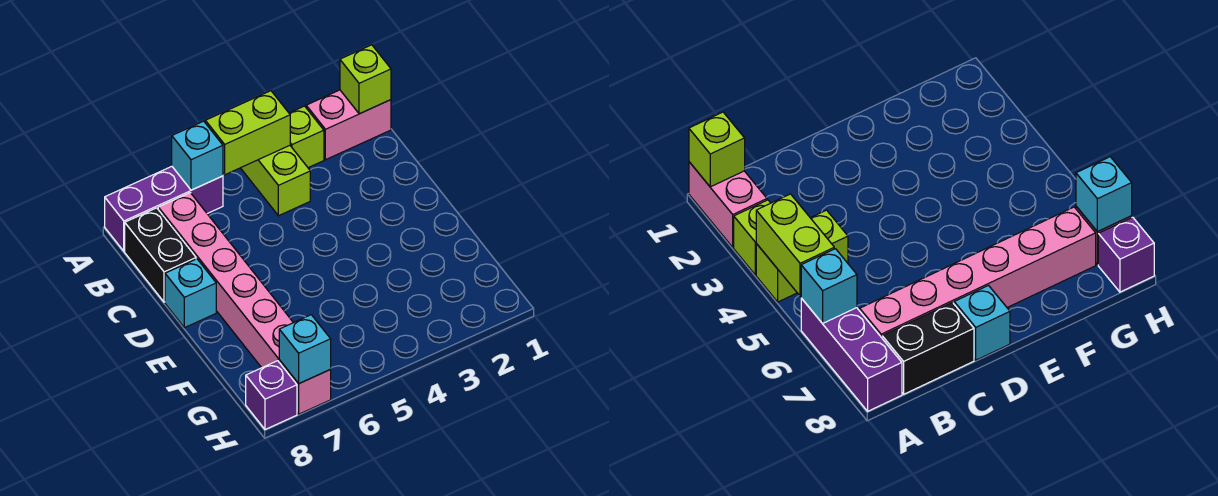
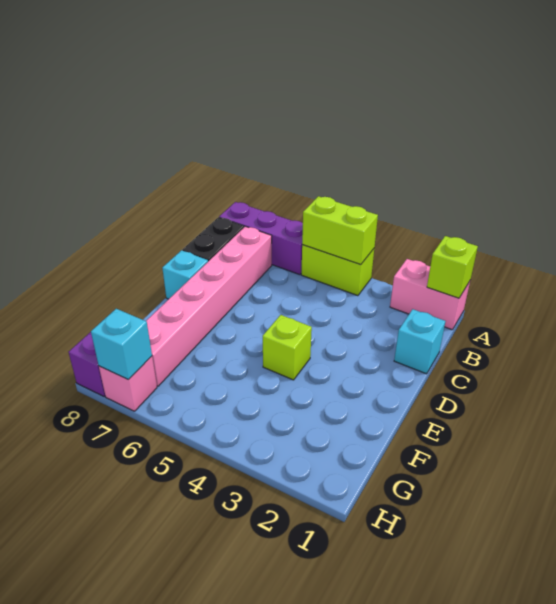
lime 1x1 brick [289,106,324,168] -> lime 1x1 brick moved to [263,315,312,380]
lime 1x2 brick [241,146,310,216] -> lime 1x2 brick turned to [301,245,374,296]
cyan 1x1 brick [172,121,223,190] -> cyan 1x1 brick moved to [394,309,445,374]

